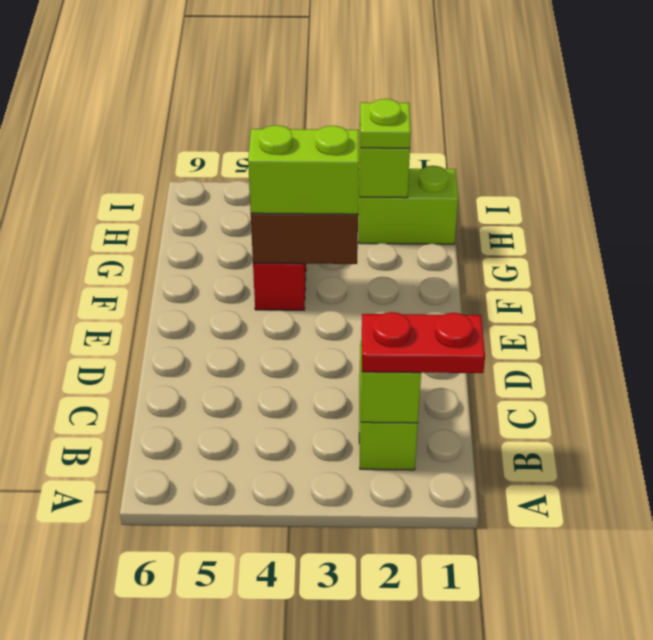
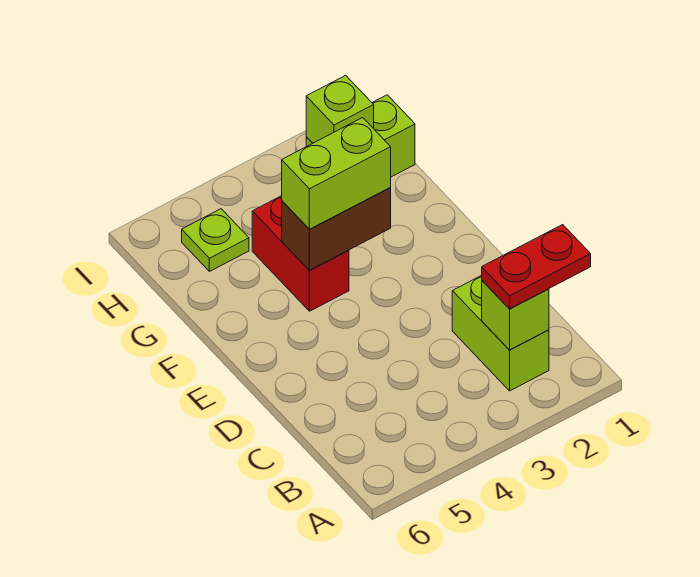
lime 1x1 plate [360,99,411,148] -> lime 1x1 plate moved to [182,209,249,271]

